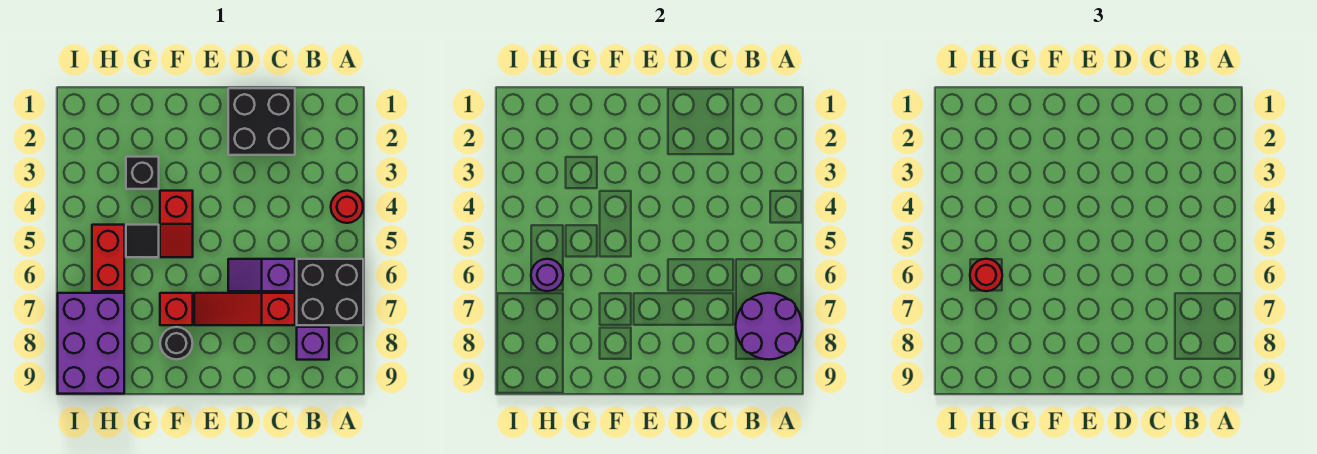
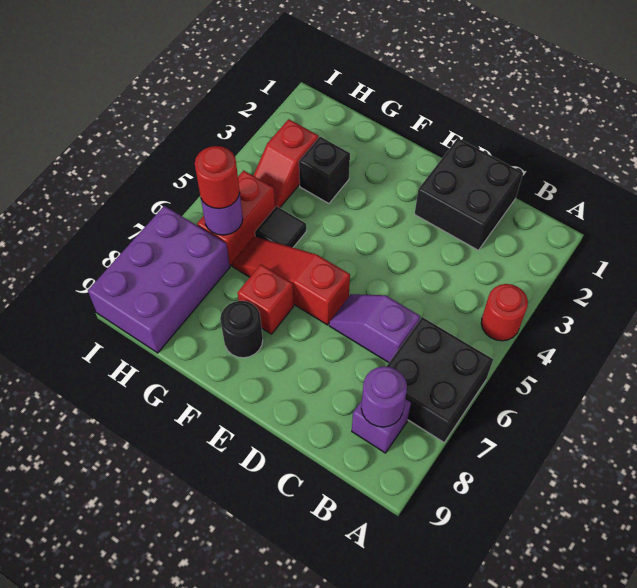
purple 2x2 round brick [736,293,802,359] -> purple 1x1 round brick [361,367,407,427]
red 1x3 slope [194,293,295,325] -> red 1x3 slope moved to [232,236,350,325]
red 1x2 slope [160,191,193,257] -> red 1x2 slope moved to [253,119,318,208]

